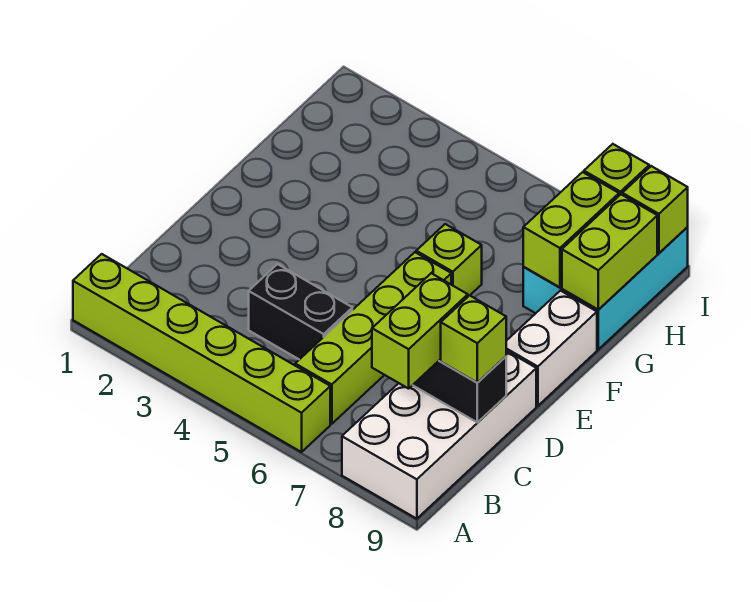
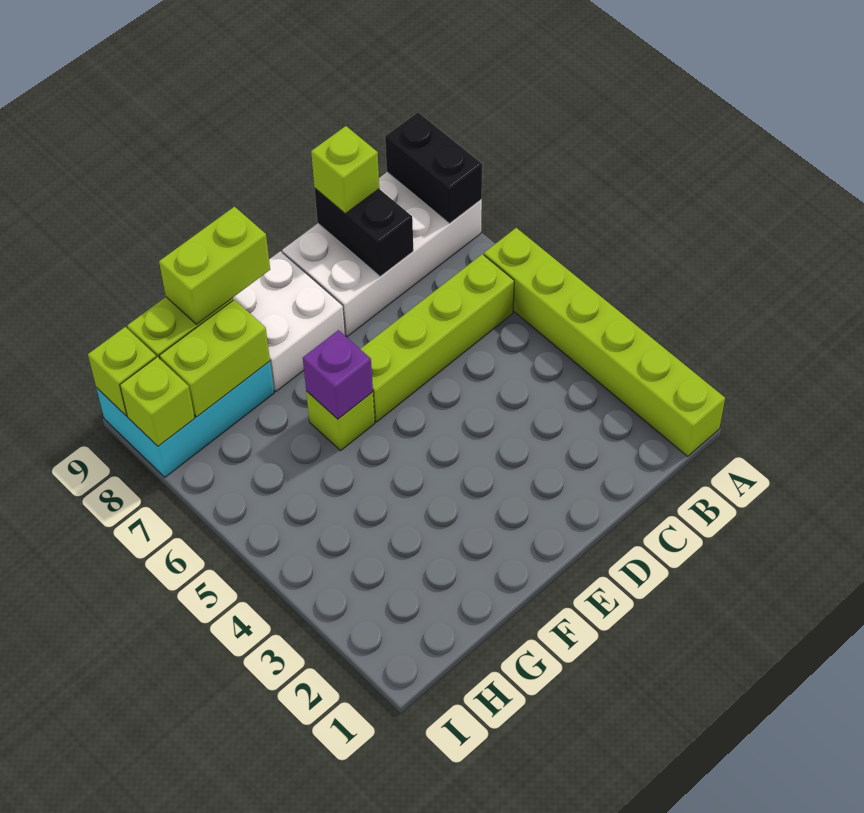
lime 1x2 brick [372,273,468,389] -> lime 1x2 brick moved to [159,207,270,324]
black 1x2 brick [249,264,352,360] -> black 1x2 brick moved to [385,112,482,224]
white 1x2 brick [506,291,597,406] -> white 2x2 brick [233,251,345,391]
none -> purple 1x1 brick [303,330,373,419]

